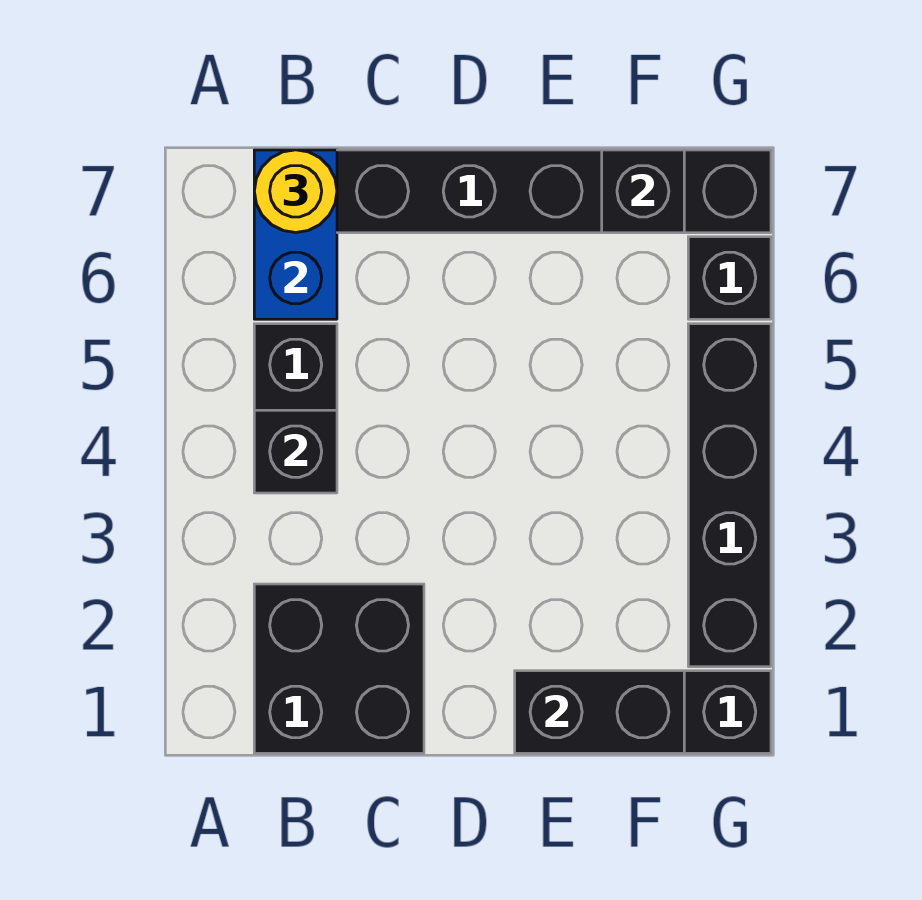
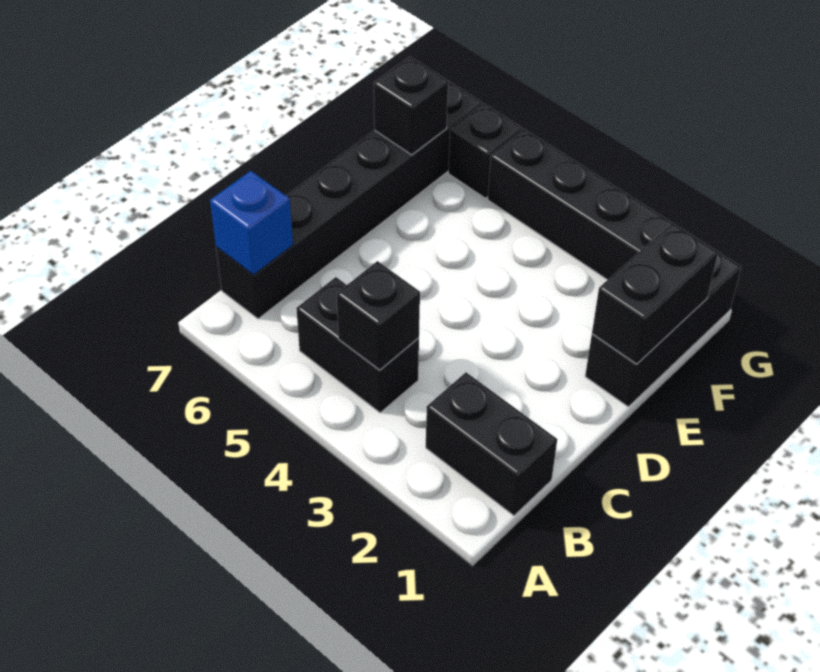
black 2x2 brick [254,584,424,753] -> black 1x2 brick [426,372,557,516]
blue 1x2 brick [254,150,337,319] -> blue 1x1 brick [210,171,293,275]
yellow 1x1 round brick [254,150,337,233] -> none

